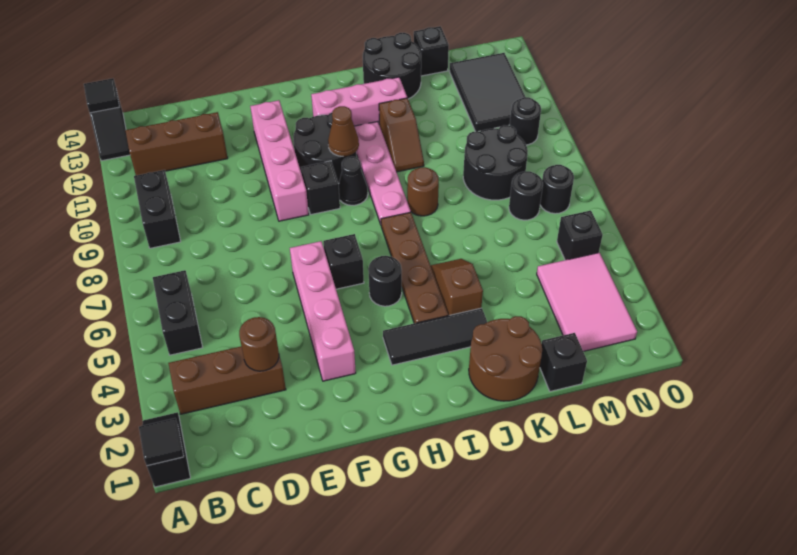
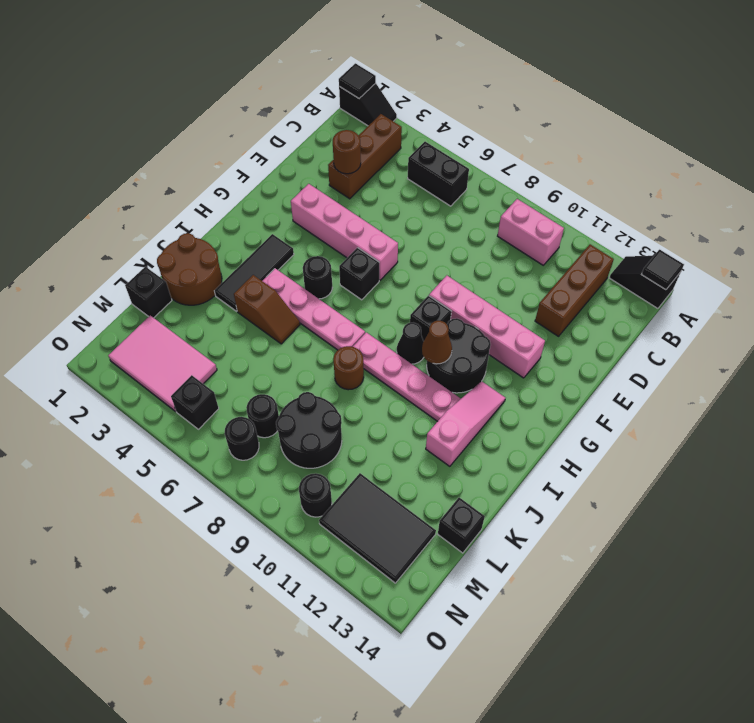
black 1x2 brick [134,170,181,248] -> pink 1x2 brick [498,199,564,265]
pink 1x3 brick [311,77,407,126] -> pink 1x3 slope [426,381,505,466]
brown 1x4 plate [381,212,448,323] -> pink 1x4 plate [263,268,365,350]
brown 1x2 slope [379,98,424,172] -> none
black 2x2 round brick [363,33,421,99] -> none

